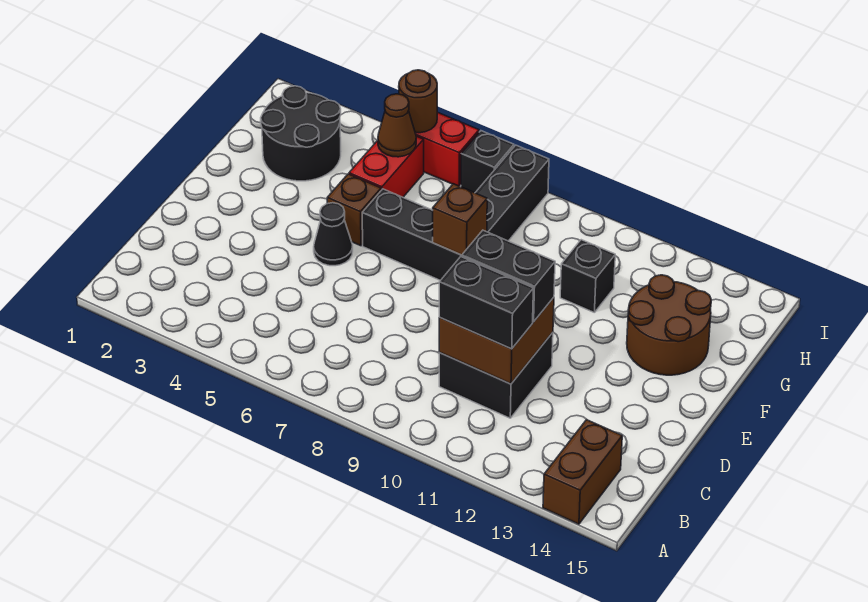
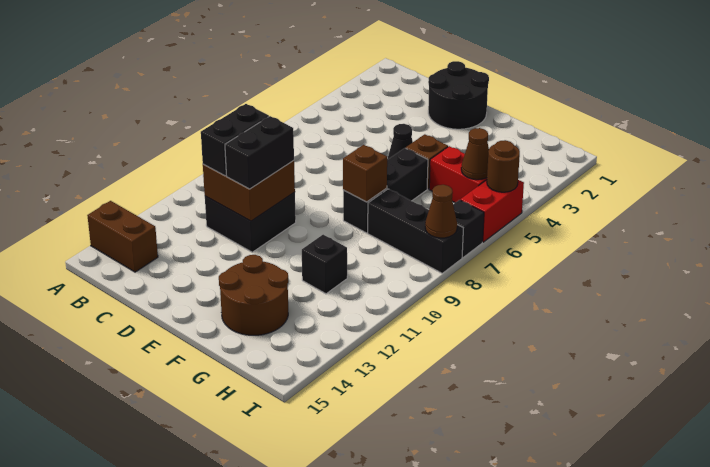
black 2x2 round brick [261,86,341,181] -> black 2x2 round brick moved to [428,61,489,129]
none -> brown 1x1 cone [425,185,457,238]

